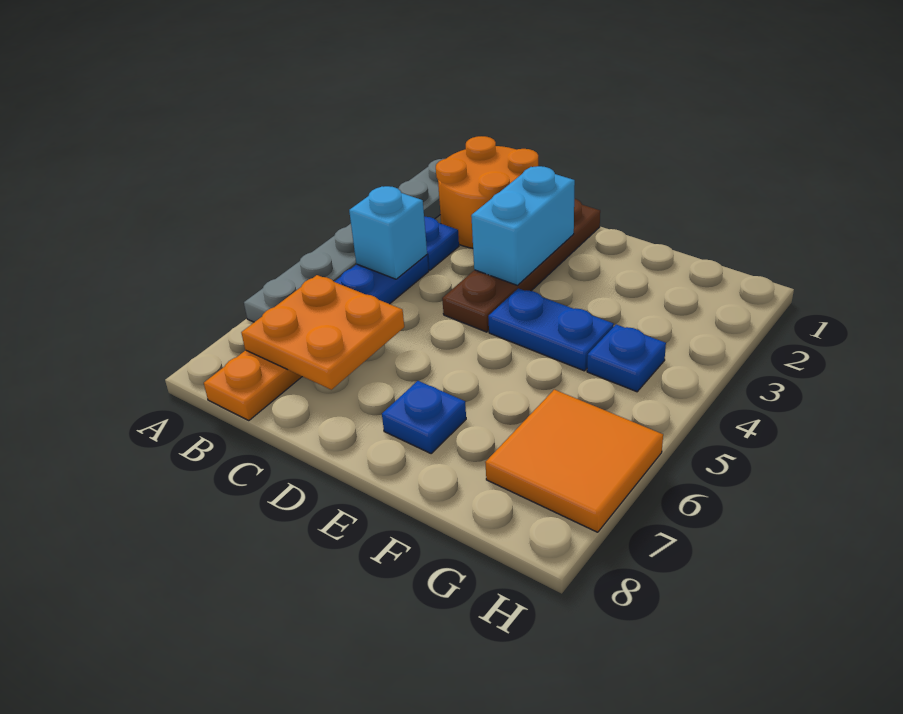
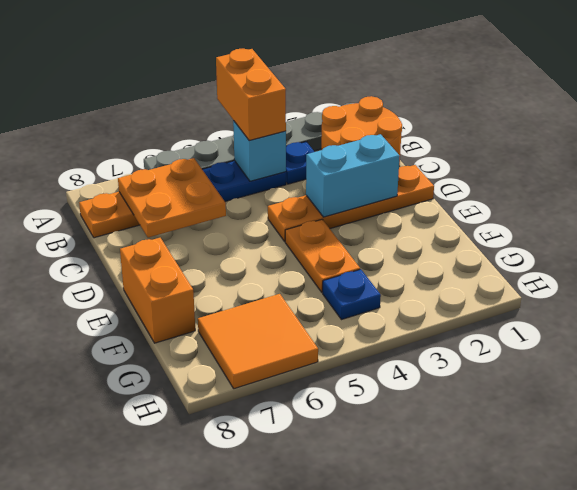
none -> orange 1x2 brick [216,49,286,141]
brown 1x4 plate [442,199,600,332] -> orange 1x4 plate [268,165,434,241]
blue 1x2 plate [488,288,613,371] -> orange 1x2 plate [285,219,360,292]
blue 1x1 plate [382,381,466,453] -> none
none -> orange 1x2 brick [120,238,195,343]

